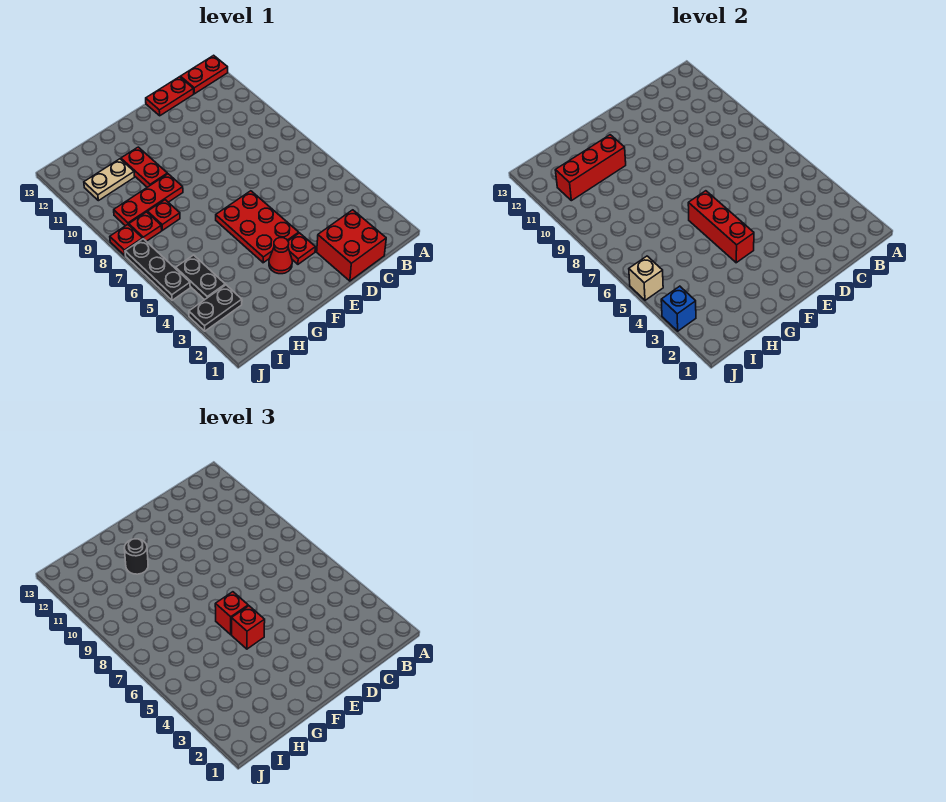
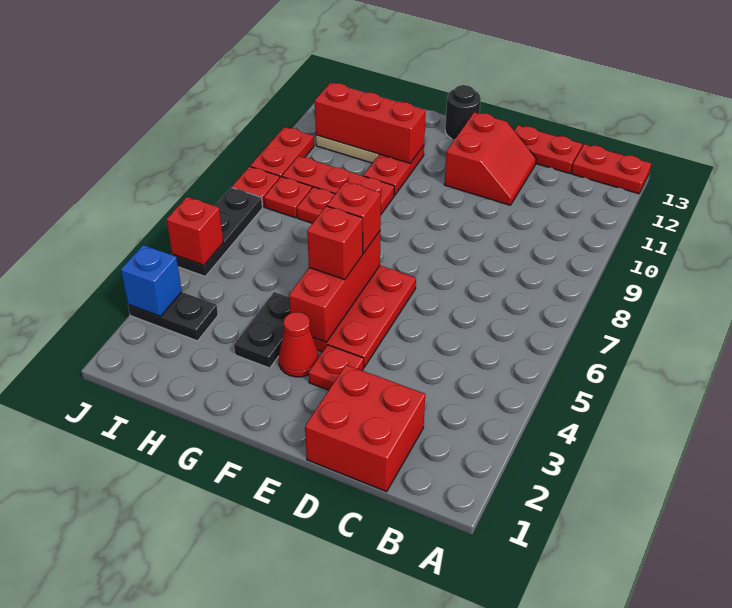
none -> red 2x2 slope [444,112,536,205]
black 1x1 round brick [124,539,148,574] -> black 1x1 round brick moved to [445,85,481,140]
black 1x2 plate [176,255,225,300] -> black 1x2 plate moved to [234,292,290,368]
tan 1x1 brick [629,256,663,300] -> red 1x1 brick [167,197,223,265]
none -> red 1x2 plate [250,127,314,177]

